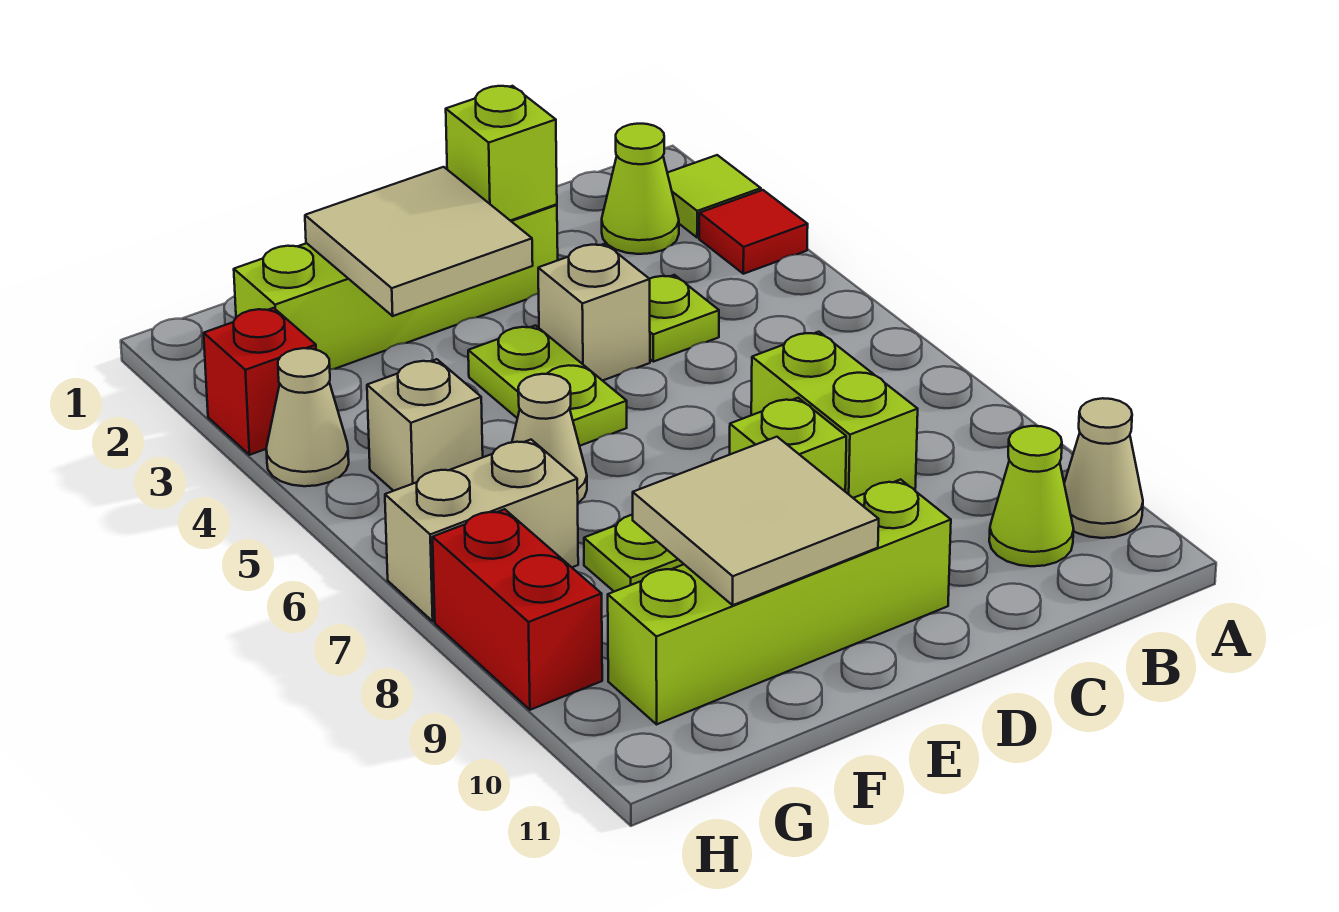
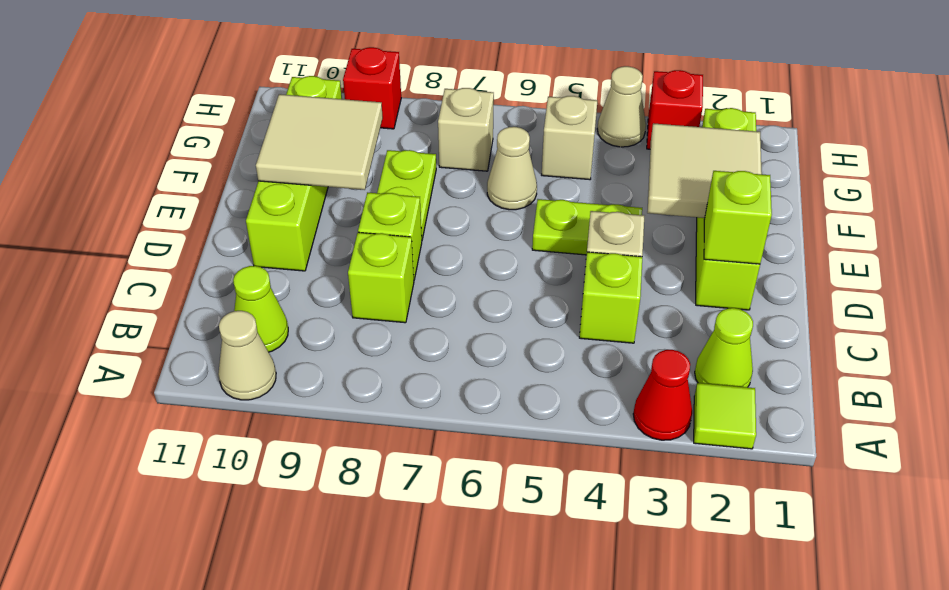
red 1x1 tile [699,190,808,274] -> red 1x1 cone [633,350,692,440]
lime 1x1 plate [650,275,719,362] -> lime 1x1 brick [579,252,642,343]
lime 1x2 brick [751,332,918,498] -> lime 1x1 brick [348,232,414,323]
tan 1x2 brick [385,440,578,621] -> tan 1x1 brick [438,88,494,171]
red 1x2 brick [433,509,602,710] -> red 1x1 brick [343,47,401,129]

